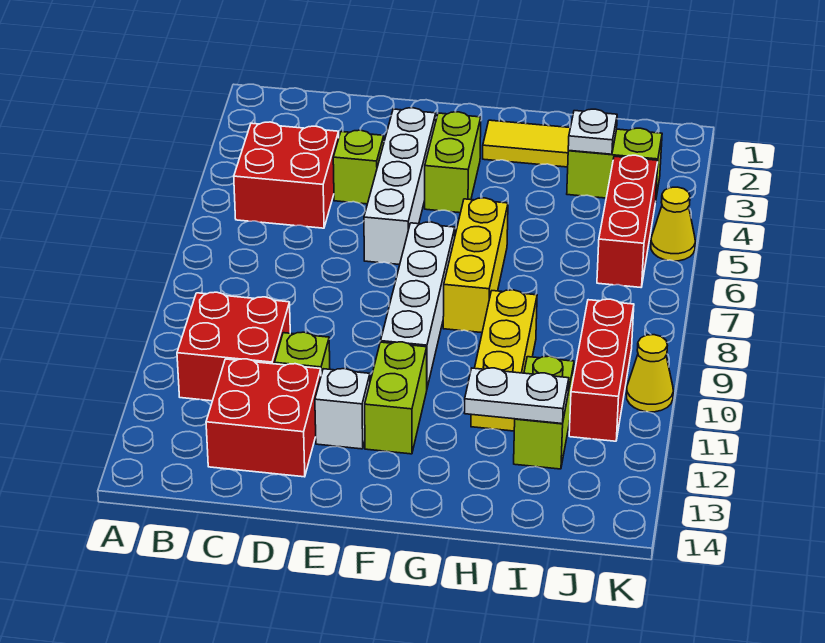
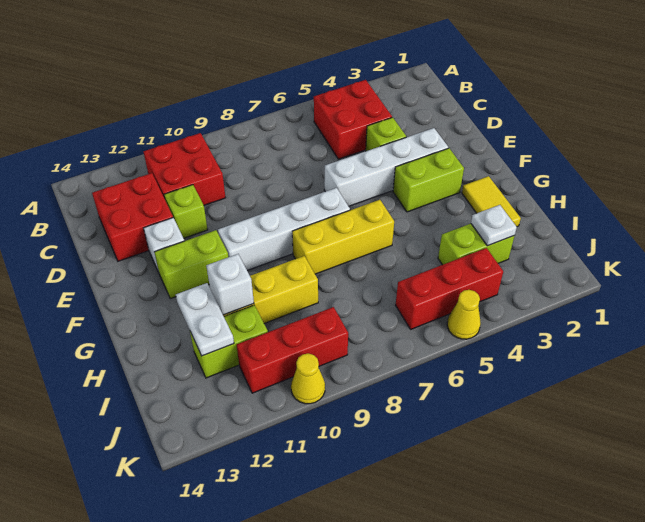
none -> white 1x1 brick [206,254,254,315]
lime 1x2 brick [567,128,662,198] -> lime 1x2 brick turned to [438,224,514,265]

